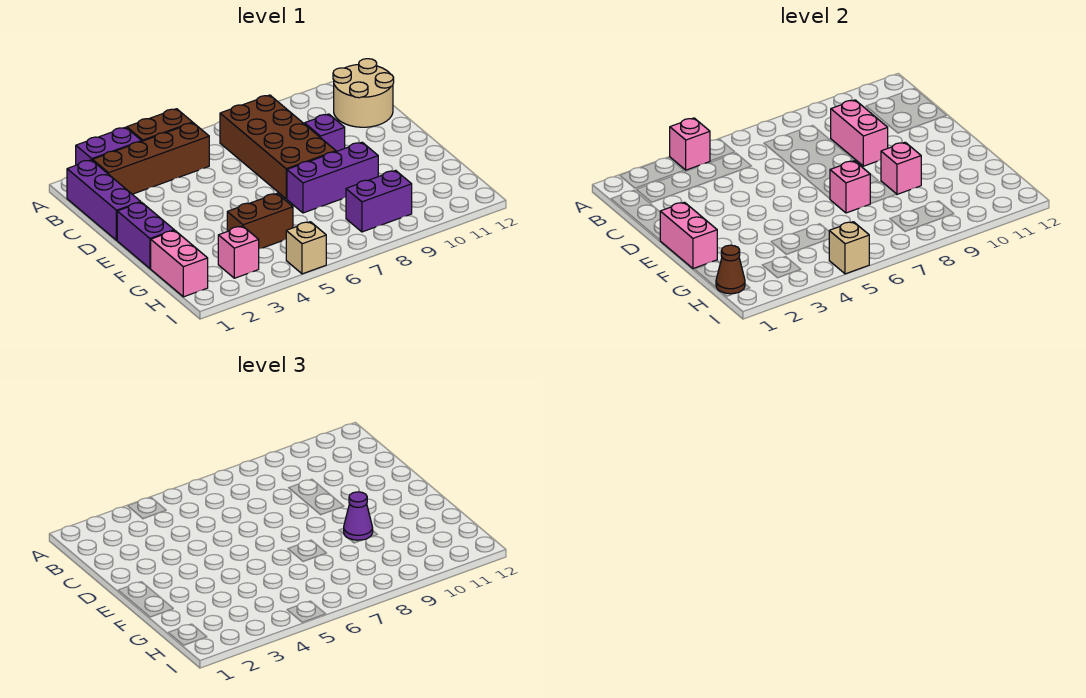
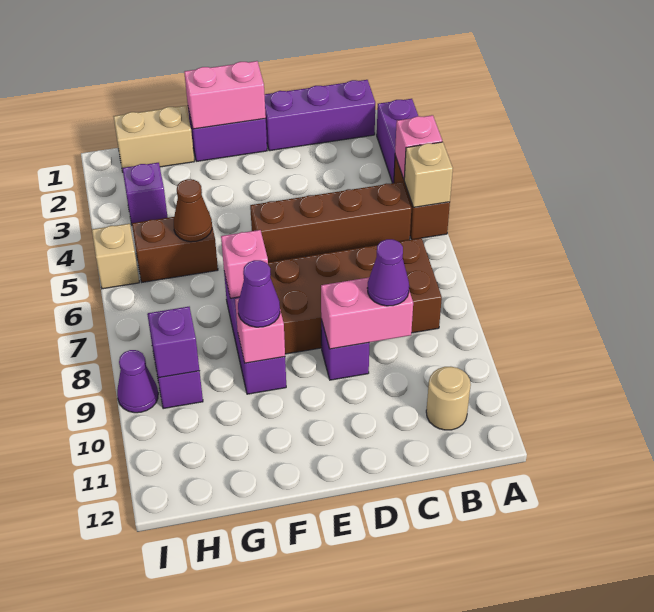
brown 1x4 brick [93,123,209,194] -> brown 1x4 brick turned to [250,182,411,262]
tan 2x2 round brick [333,59,394,127] -> tan 1x1 round brick [426,367,471,430]
none -> purple 1x1 cone [367,239,409,306]
pink 1x2 brick [151,230,208,297] -> tan 1x2 brick [113,106,194,172]
brown 1x2 brick [227,194,293,249] -> brown 1x2 brick turned to [132,213,218,282]
brown 1x1 cone [716,245,745,294] -> brown 1x1 cone moved to [174,179,212,242]
pink 1x1 brick [218,226,259,278] -> purple 1x1 brick [122,163,168,225]
none -> purple 1x1 brick [148,307,200,378]
tan 1x1 brick [829,222,869,274] -> tan 1x1 brick moved to [404,142,453,207]
none -> purple 1x1 cone [117,350,158,413]

